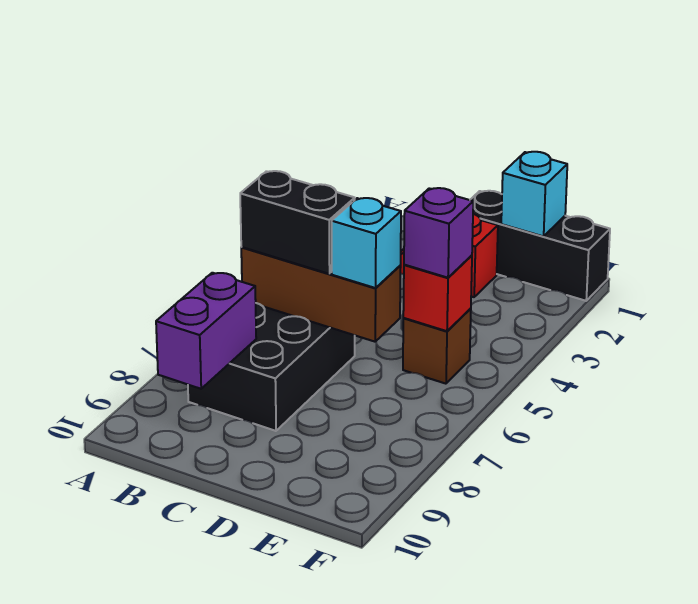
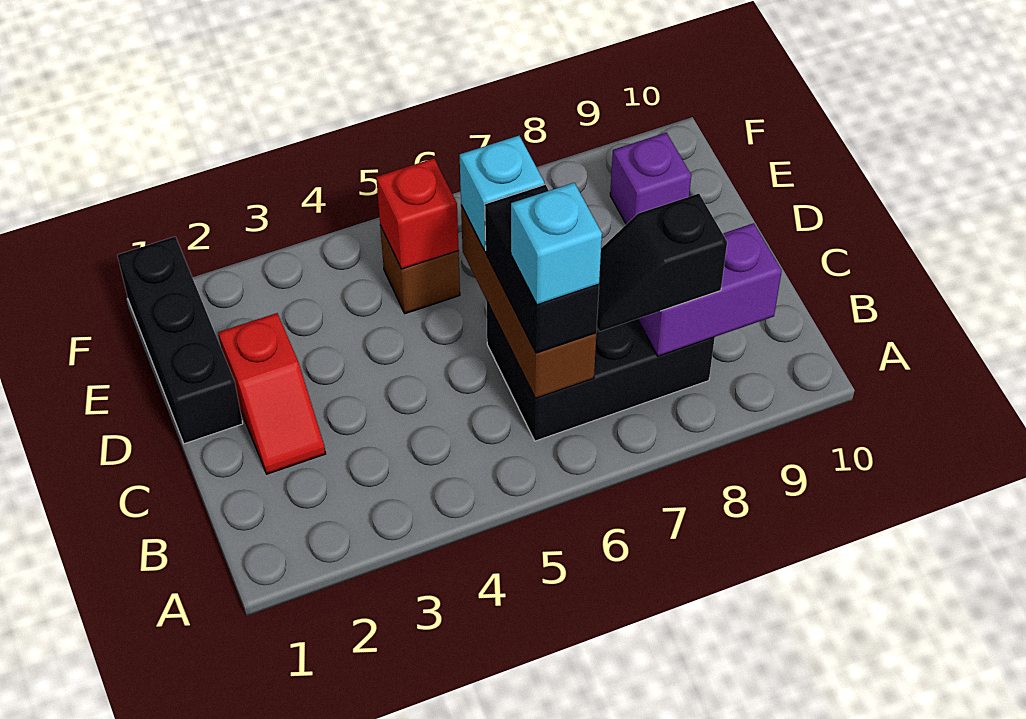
none -> black 1x2 slope [597,194,727,331]
cyan 1x1 brick [501,152,567,236] -> cyan 1x1 brick moved to [511,183,602,305]
purple 1x1 brick [404,188,473,278] -> purple 1x1 brick moved to [610,133,691,224]

